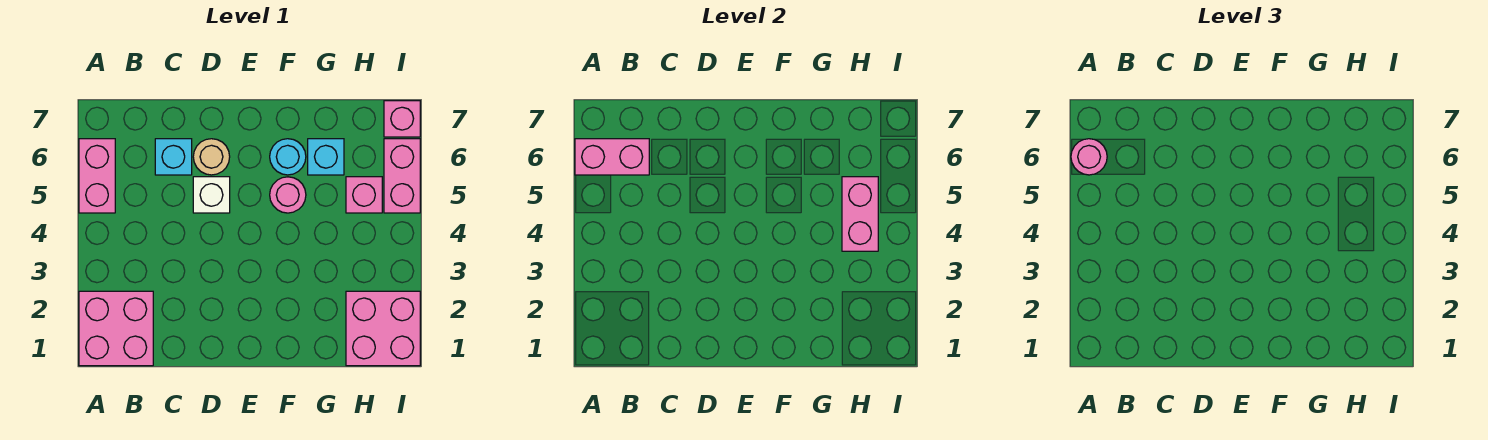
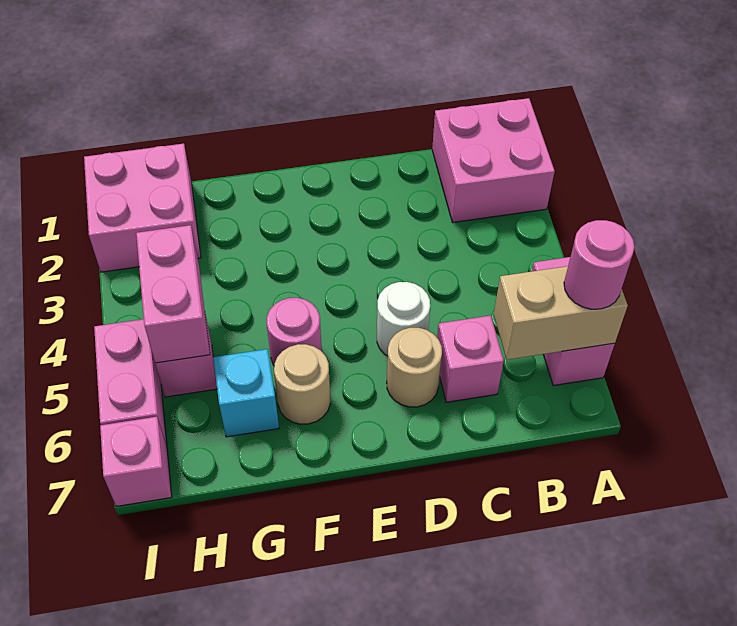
pink 1x2 brick [575,139,649,175] -> tan 1x2 brick [494,266,628,360]
cyan 1x1 brick [155,139,192,175] -> pink 1x1 brick [437,316,504,402]
white 1x1 brick [193,177,230,213] -> white 1x1 round brick [377,282,430,356]
cyan 1x1 round brick [270,139,306,175] -> tan 1x1 round brick [274,344,330,424]

